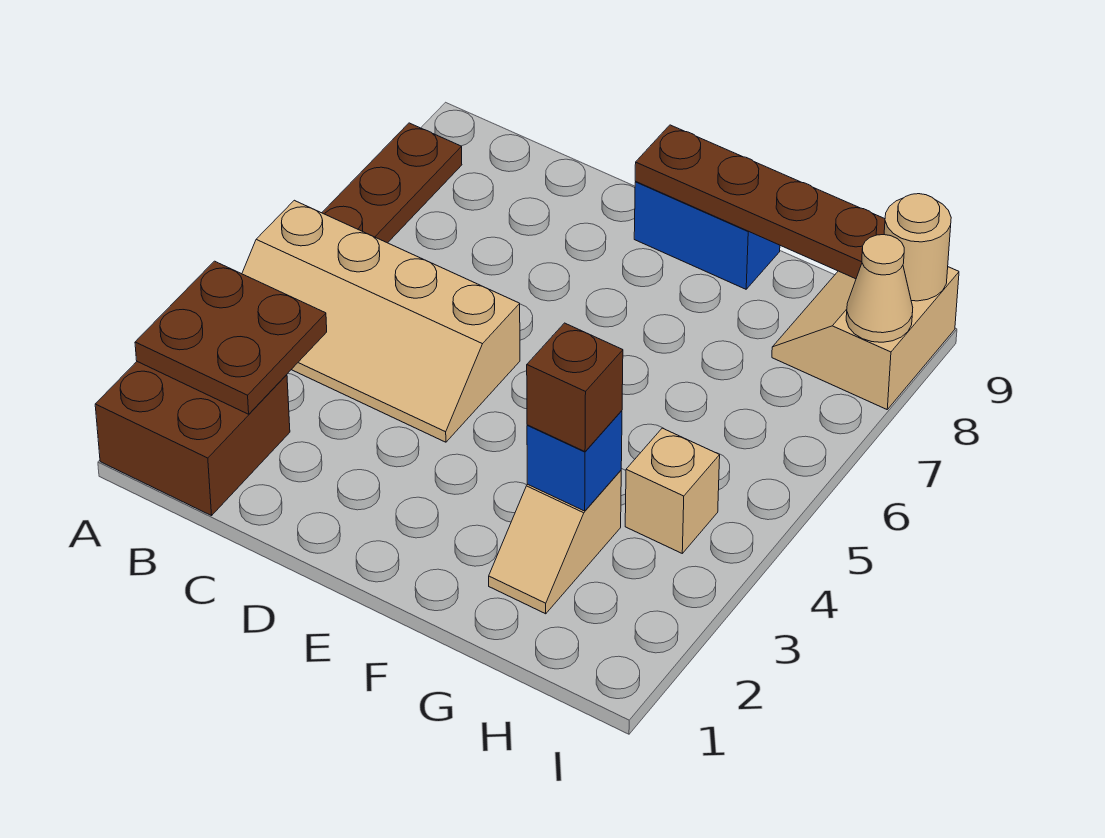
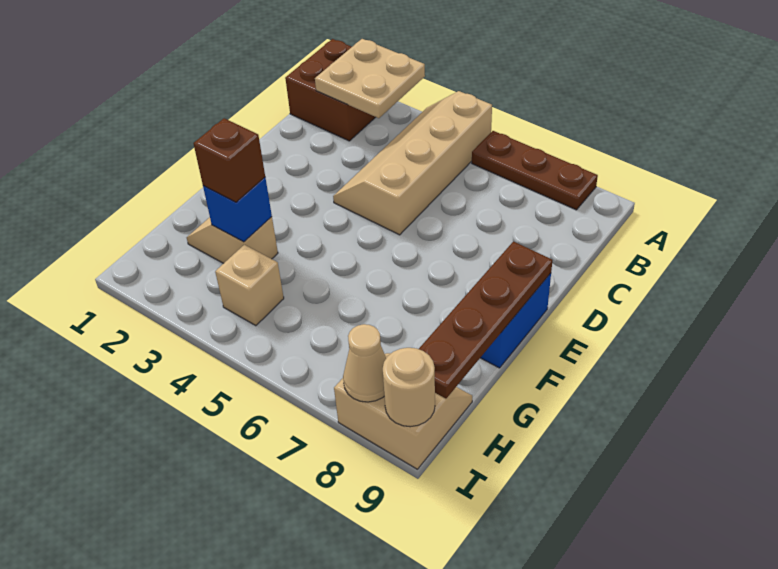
brown 2x2 plate [135,261,327,414] -> tan 2x2 plate [315,39,425,118]

